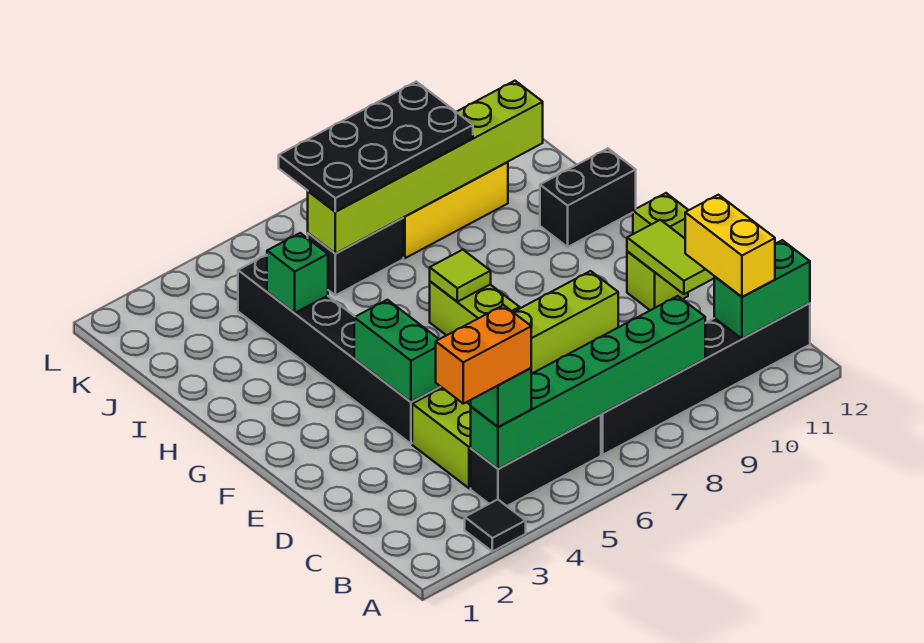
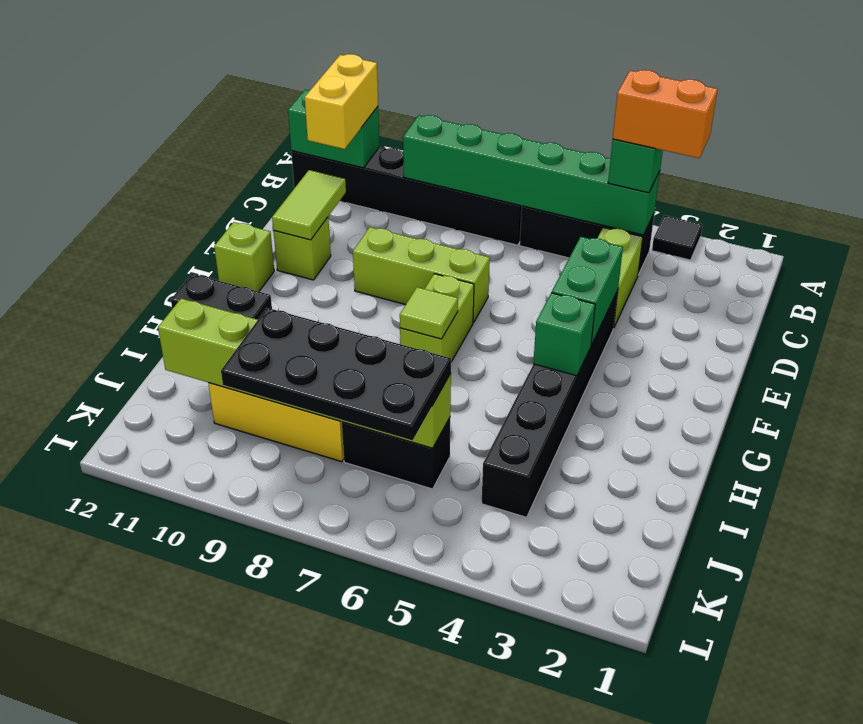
green 1x1 brick [267,233,328,313] -> green 1x1 brick moved to [533,293,595,376]

